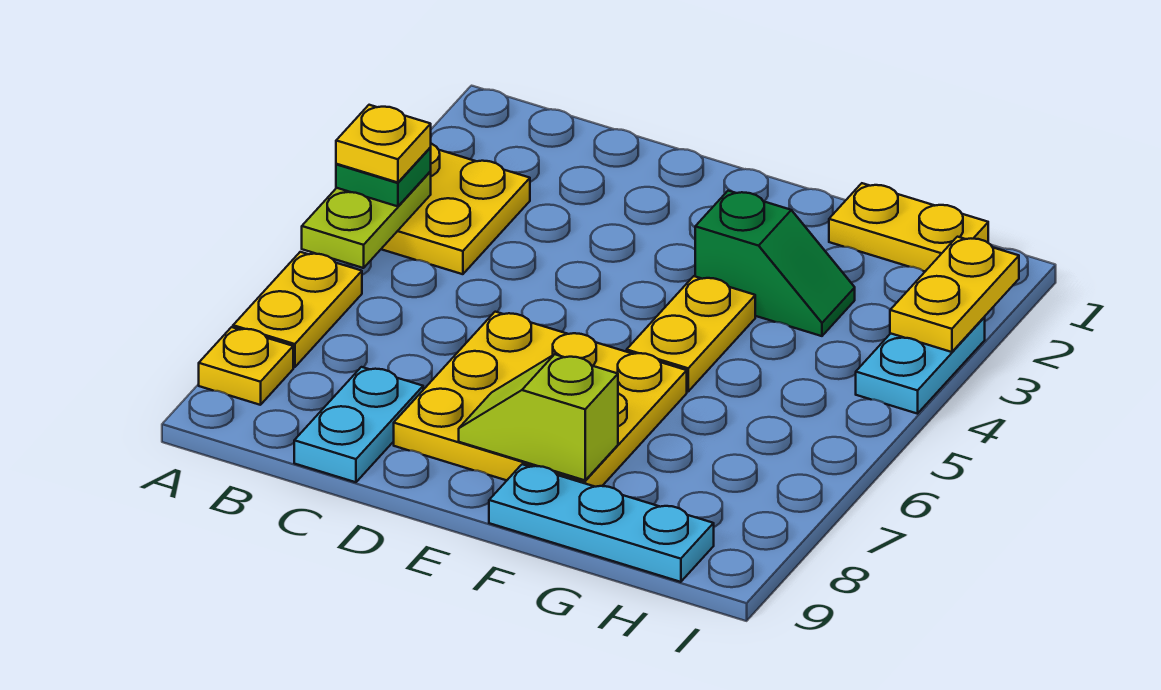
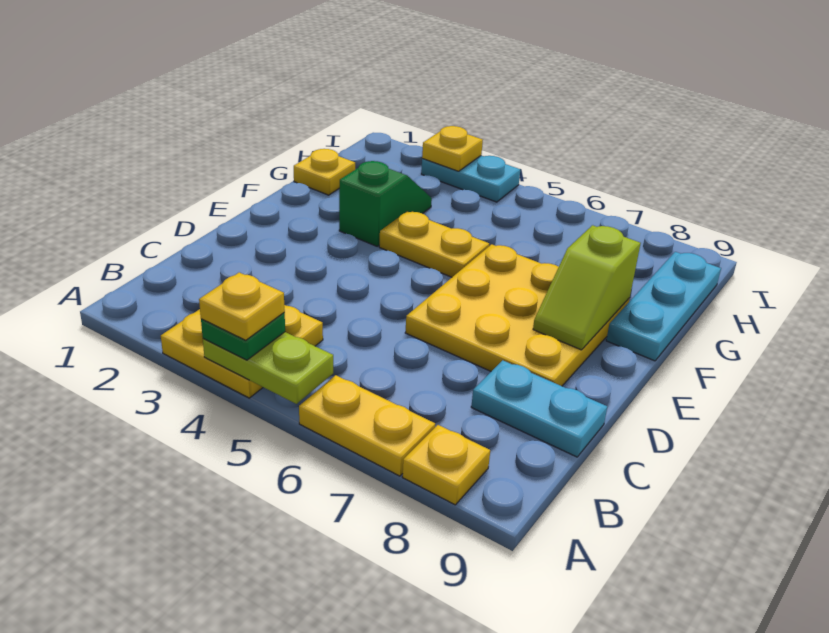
yellow 1x2 plate [829,183,988,271] -> yellow 1x1 plate [294,149,355,195]
yellow 1x2 plate [890,237,1019,352] -> yellow 1x1 plate [422,126,483,171]

